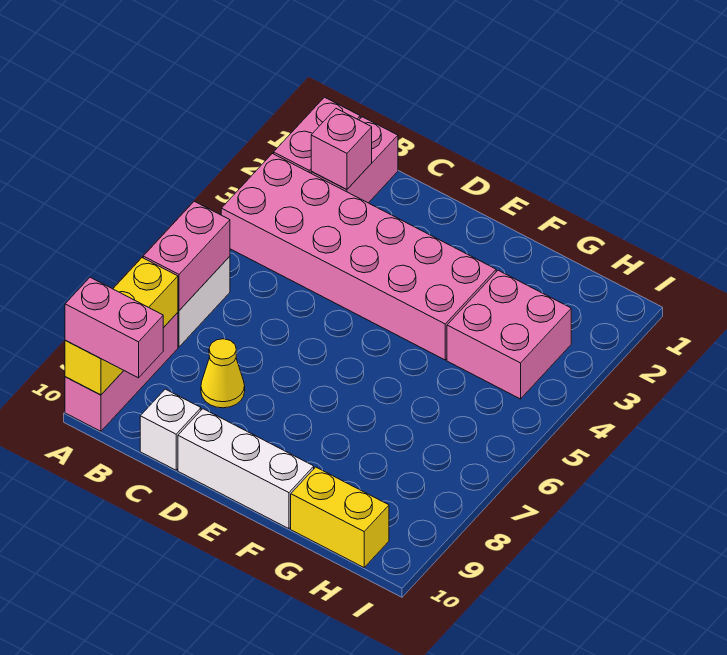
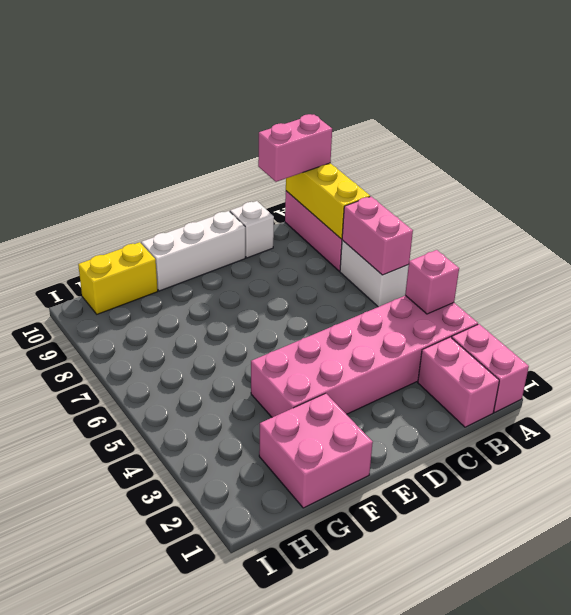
pink 1x1 brick [311,109,372,190] -> pink 1x1 brick moved to [405,250,459,314]
yellow 1x1 cone [201,339,245,408] -> none
pink 2x2 brick [447,270,571,399] -> pink 2x2 brick moved to [259,393,373,508]

